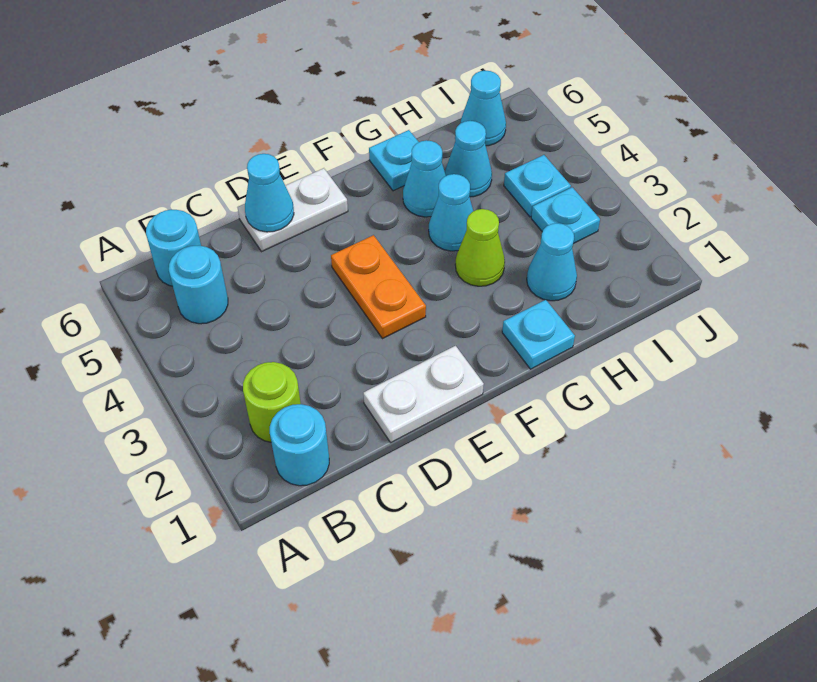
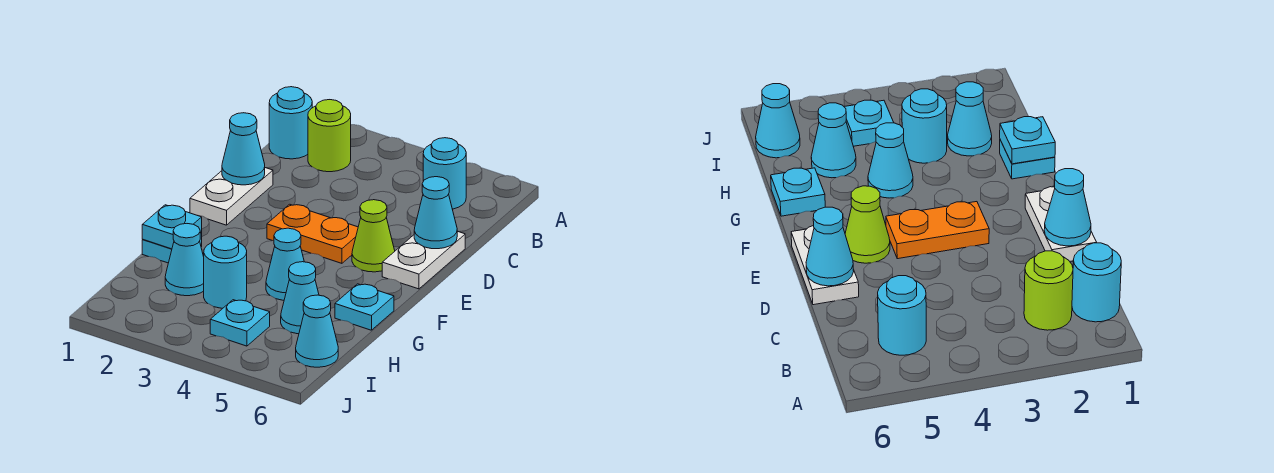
cyan 1x1 round brick [146,210,201,286] -> cyan 1x1 round brick moved to [204,236,247,308]
lime 1x1 cone [455,209,505,286] -> lime 1x1 cone moved to [352,200,395,272]
cyan 1x1 cone [403,140,446,217] -> cyan 1x1 cone moved to [222,113,265,185]
cyan 1x1 plate [531,187,600,244] -> cyan 1x1 plate moved to [142,205,202,249]

